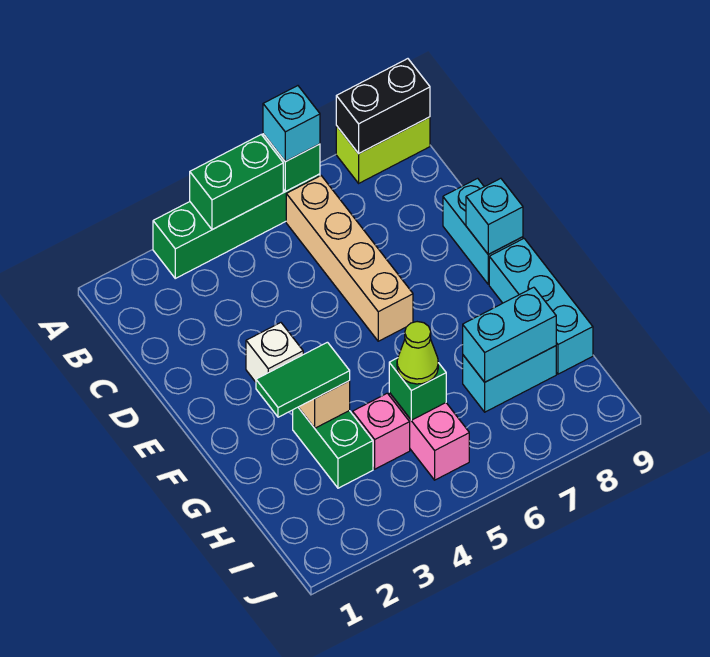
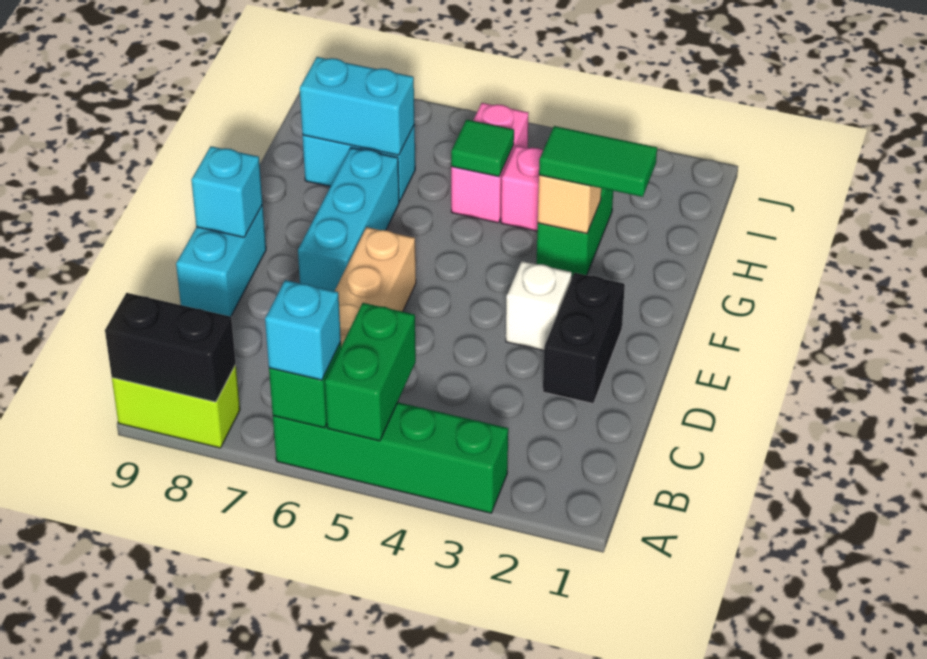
green 1x2 brick [190,135,283,230] -> green 1x2 brick turned to [325,303,416,441]
none -> black 1x2 brick [543,273,625,404]
cyan 1x3 brick [489,239,593,374] -> cyan 1x3 brick moved to [298,148,399,291]
green 1x1 brick [389,358,446,420] -> green 1x1 tile [451,120,514,177]
lime 1x1 cone [397,322,438,384] -> none

